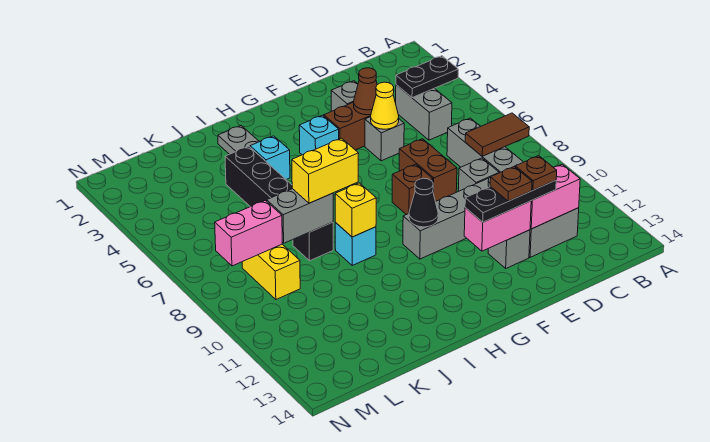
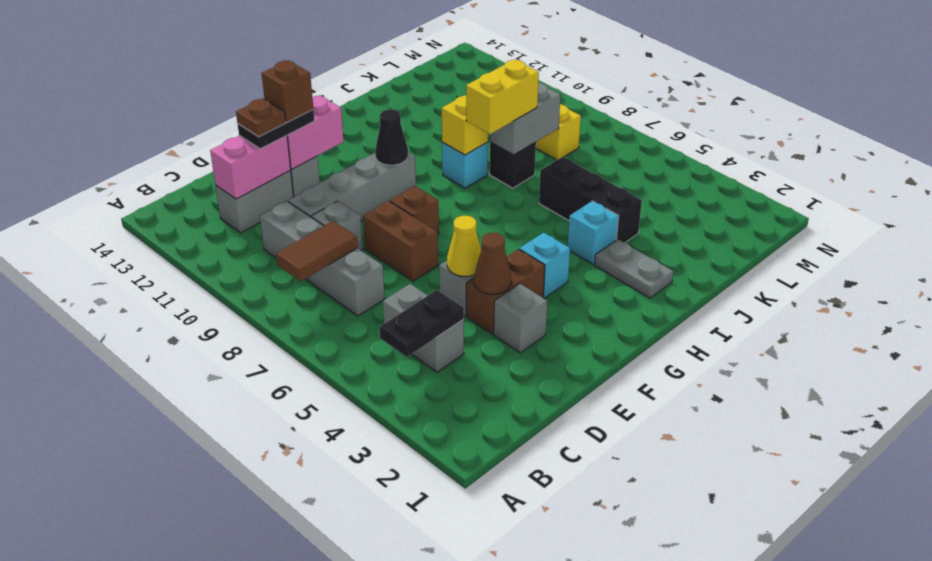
black 1x3 plate [465,180,556,222] -> black 1x2 plate [238,110,314,149]
brown 1x1 plate [490,167,532,201] -> brown 1x1 brick [262,60,313,123]
pink 1x2 brick [215,200,282,266] -> none

